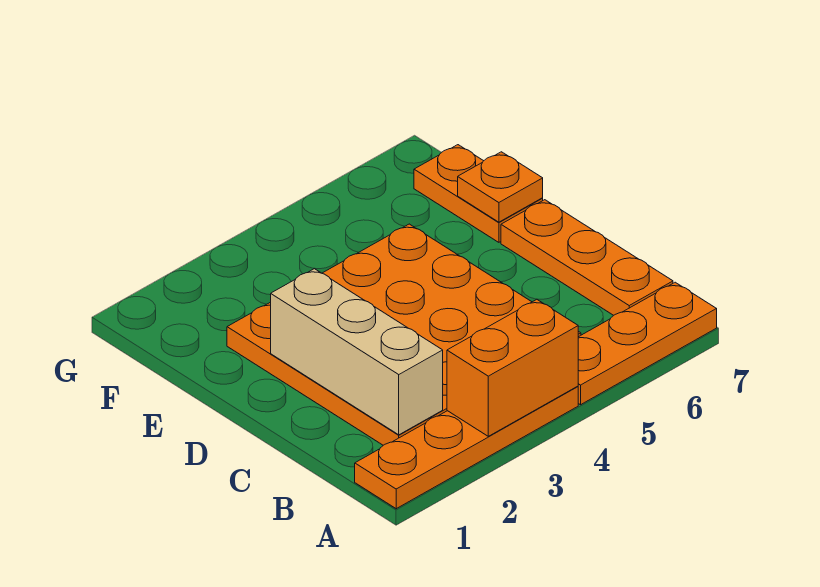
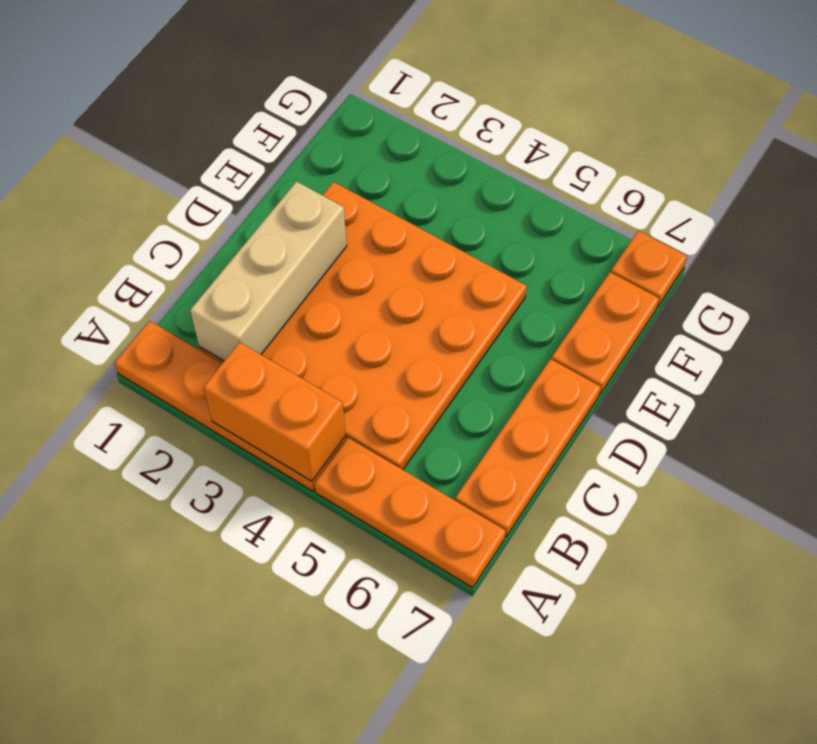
orange 1x1 plate [458,152,543,222] -> orange 1x1 plate moved to [611,231,687,307]

